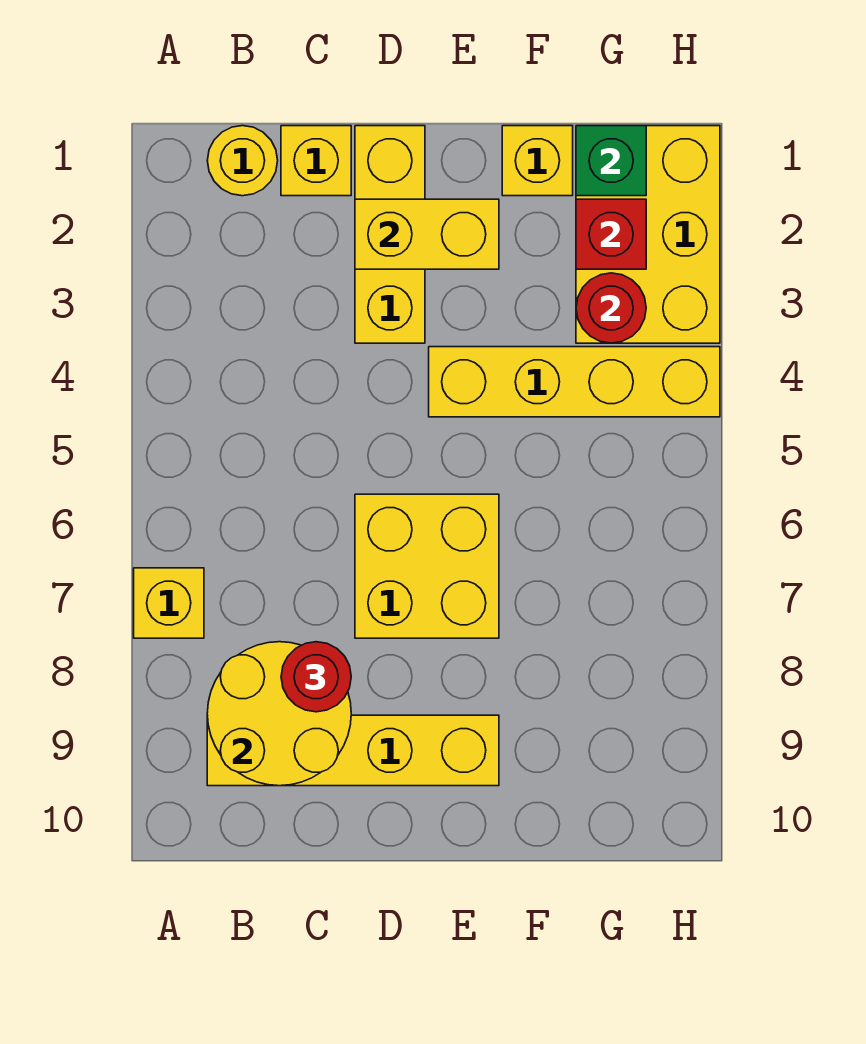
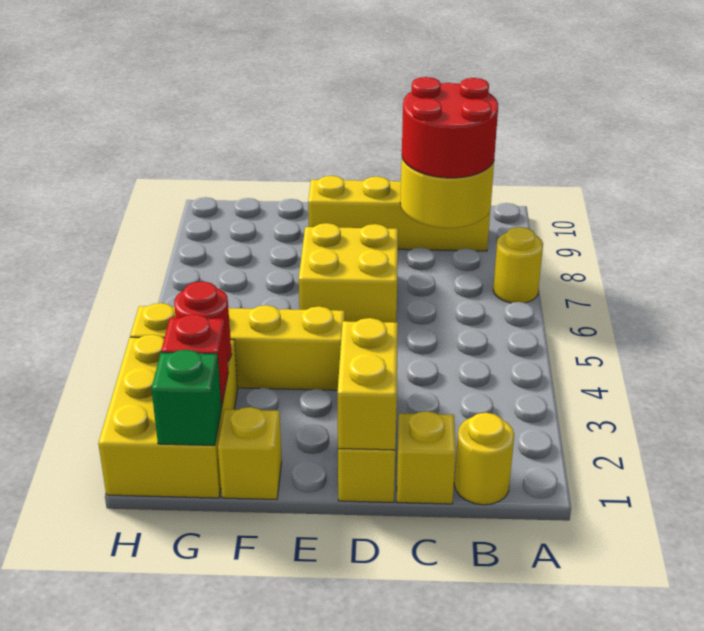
yellow 1x1 brick [134,568,204,638] -> yellow 1x1 round brick [493,227,543,303]
red 1x1 round brick [281,642,351,712] -> red 2x2 round brick [402,77,498,178]
yellow 1x2 brick [355,199,499,269] -> yellow 1x2 brick turned to [338,318,398,450]

